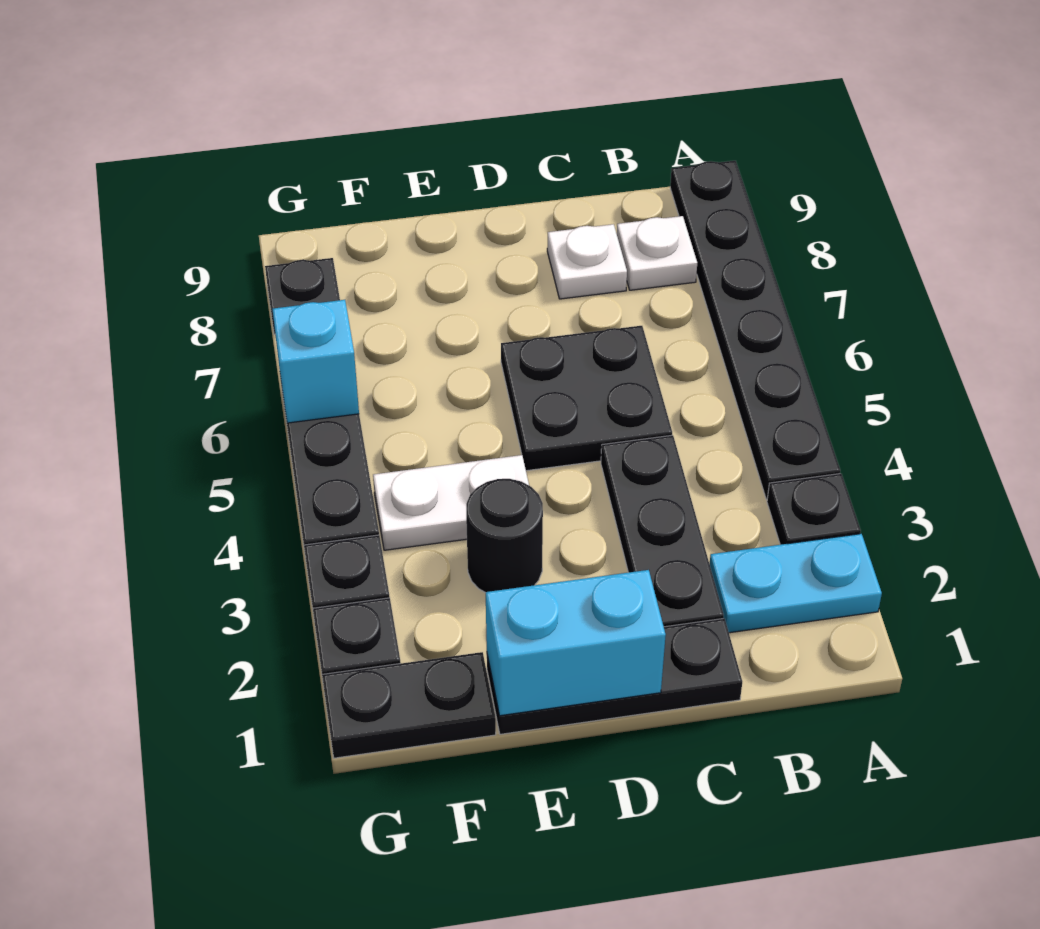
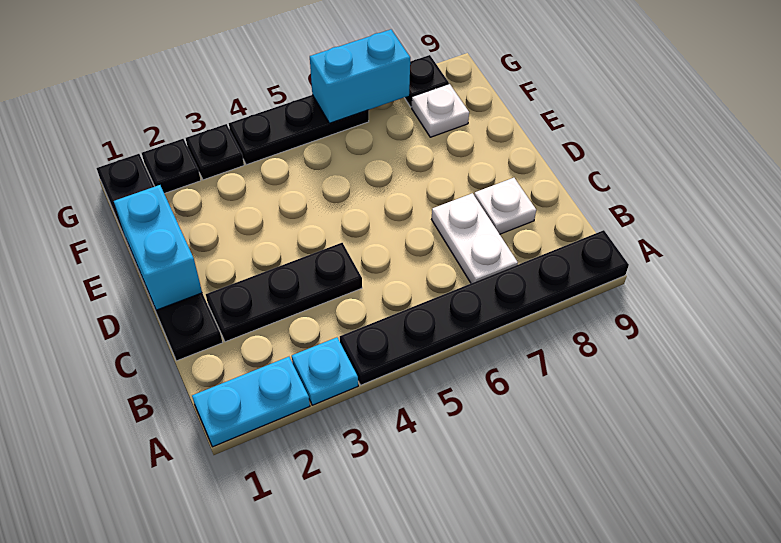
cyan 1x2 plate [710,534,882,633] -> cyan 1x2 plate turned to [192,357,310,447]
black 1x1 plate [767,474,861,545] -> cyan 1x1 plate [292,337,358,405]
white 1x1 plate [617,216,697,290] -> white 1x1 plate moved to [412,84,469,137]
black 2x2 plate [501,326,672,471] -> none
black 1x1 round brick [466,479,543,593] -> none
white 1x2 plate [373,455,529,550] -> white 1x2 plate moved to [432,193,518,283]
cyan 1x1 brick [272,300,359,423] -> cyan 1x2 brick [310,30,410,123]

